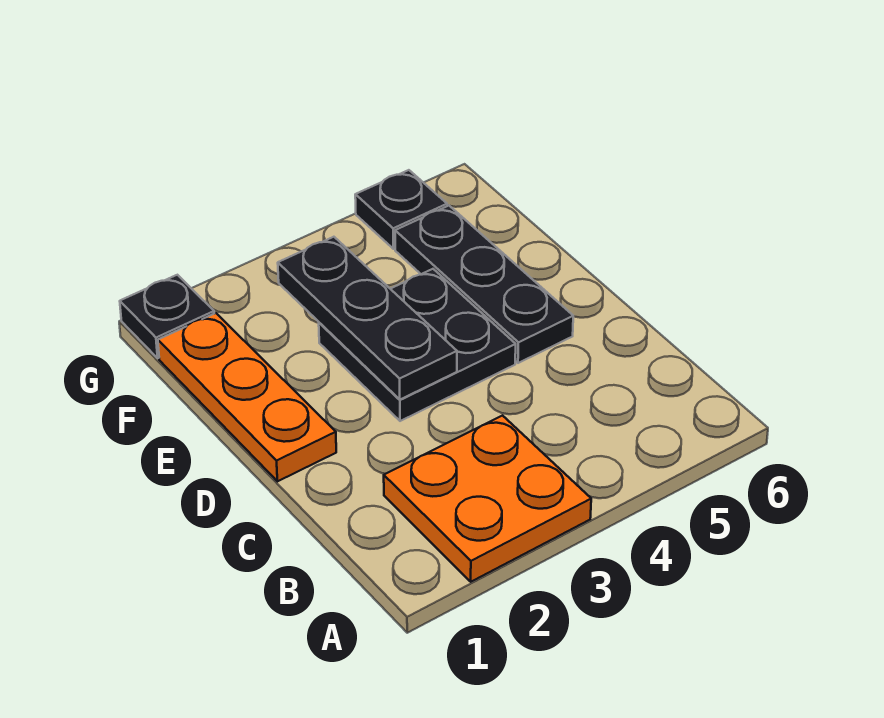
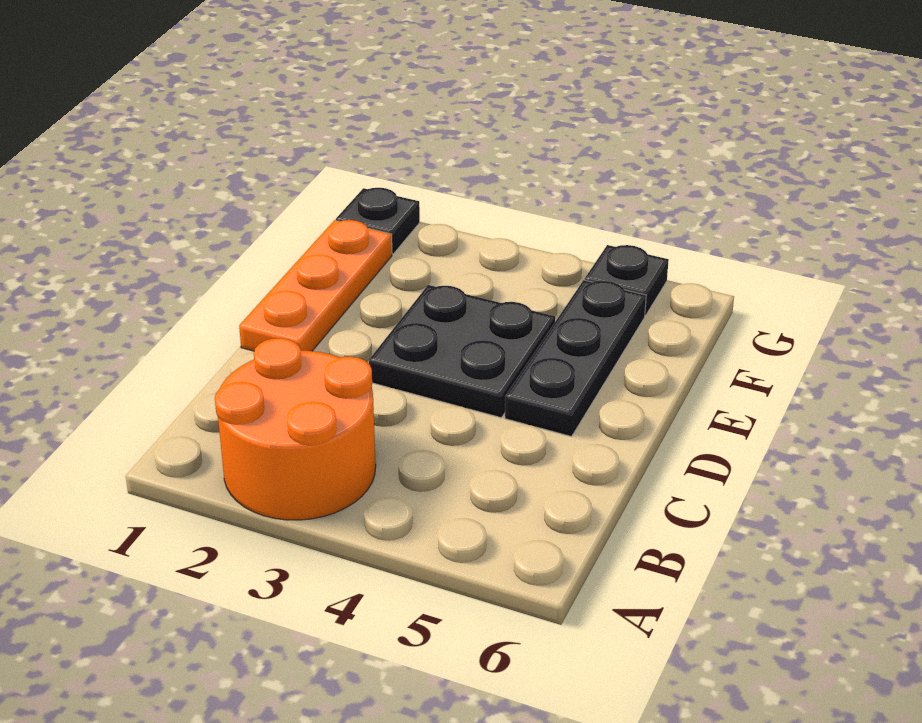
orange 2x2 plate [384,416,591,582] -> orange 2x2 round brick [215,338,376,520]
black 1x3 plate [278,237,457,399] -> none

